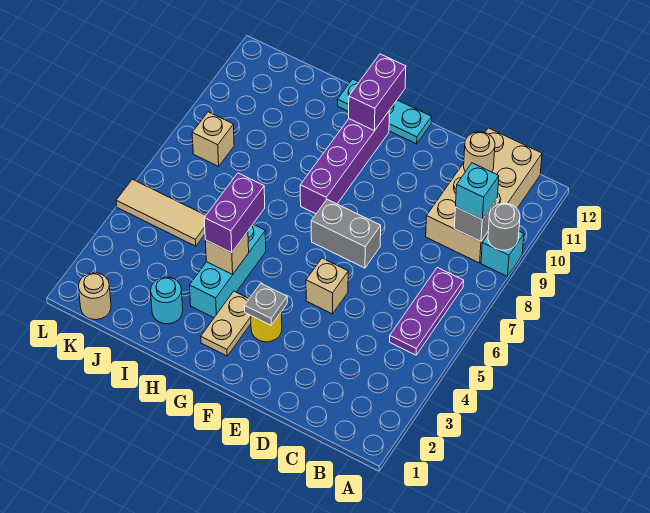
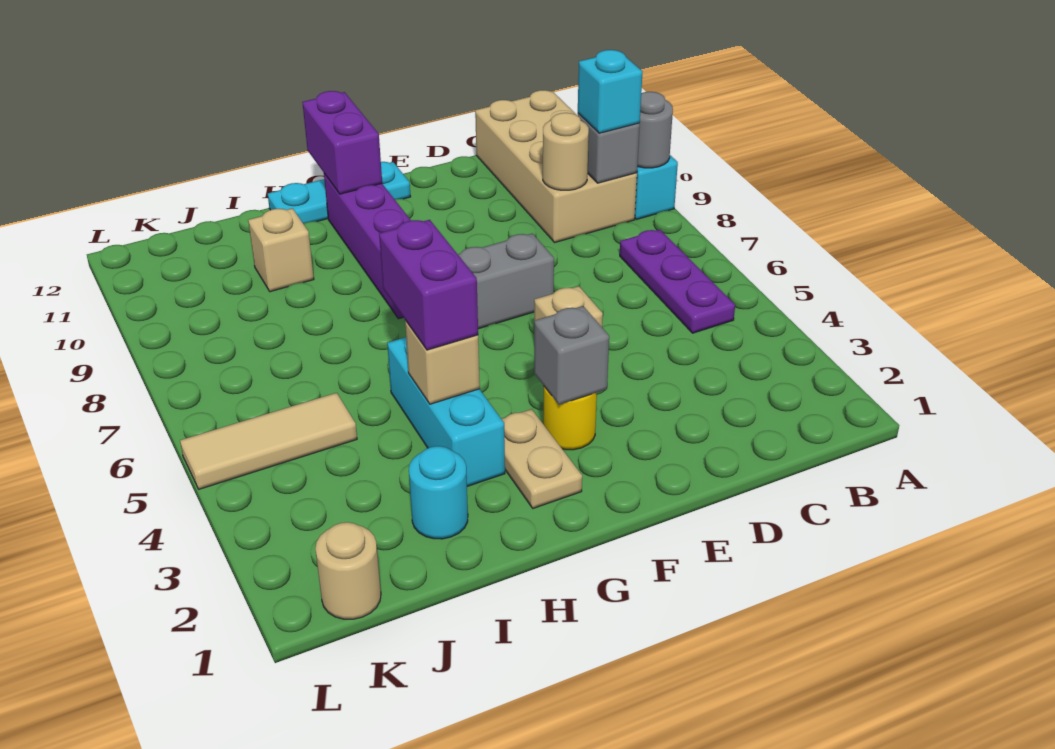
tan 1x1 round brick [464,132,495,172] -> tan 1x1 round brick moved to [543,113,589,190]
grey 1x1 plate [245,284,287,325] -> grey 1x1 brick [534,306,609,405]
tan 1x1 brick [192,112,234,166] -> tan 1x1 brick moved to [248,208,314,292]

